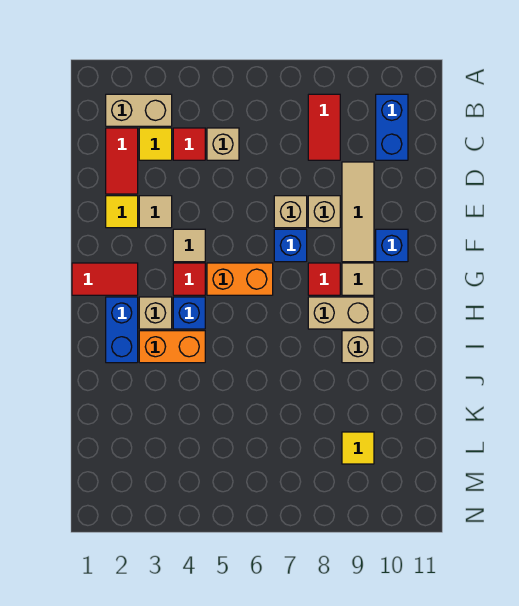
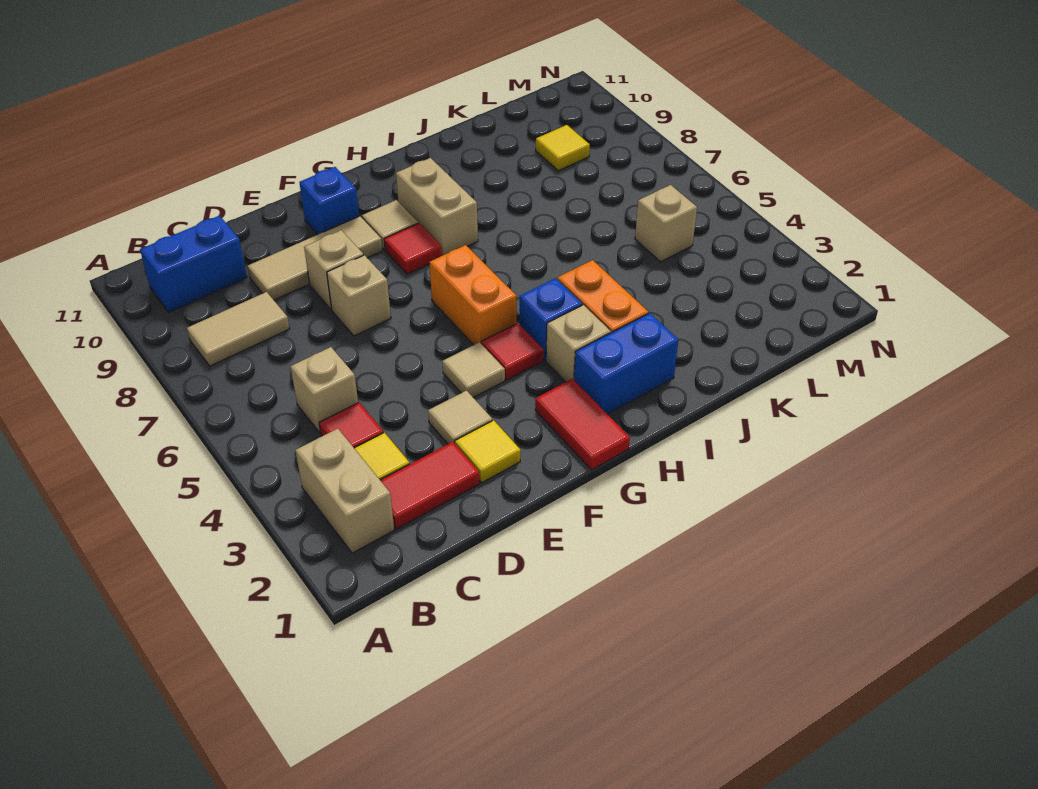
red 1x2 tile [308,94,340,160] -> tan 1x2 tile [187,292,290,366]
blue 1x1 brick [274,229,307,262] -> none
tan 1x1 brick [342,331,374,363] -> tan 1x1 brick moved to [635,185,697,262]

